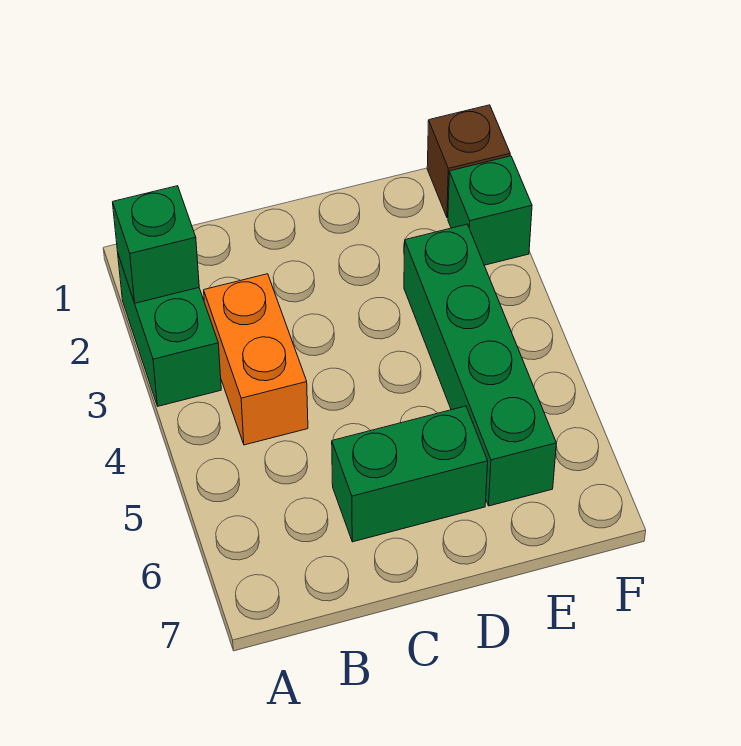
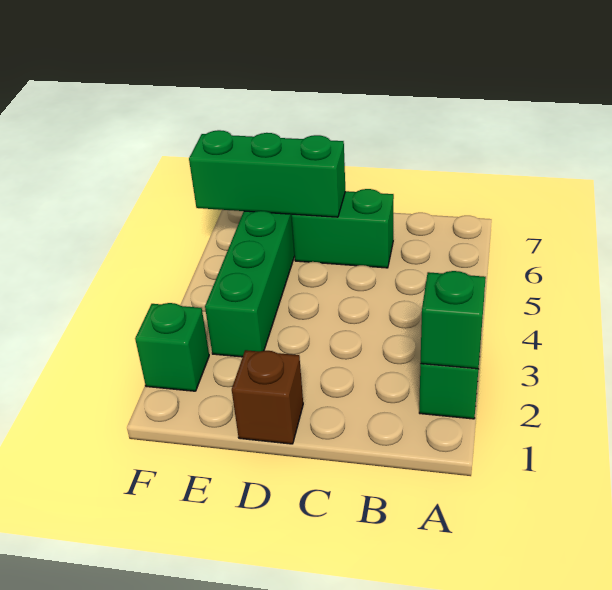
orange 1x2 brick [204,274,308,445] -> none
none -> green 1x3 brick [189,130,345,217]
brown 1x1 brick [427,105,510,218] -> brown 1x1 brick moved to [232,350,303,444]

